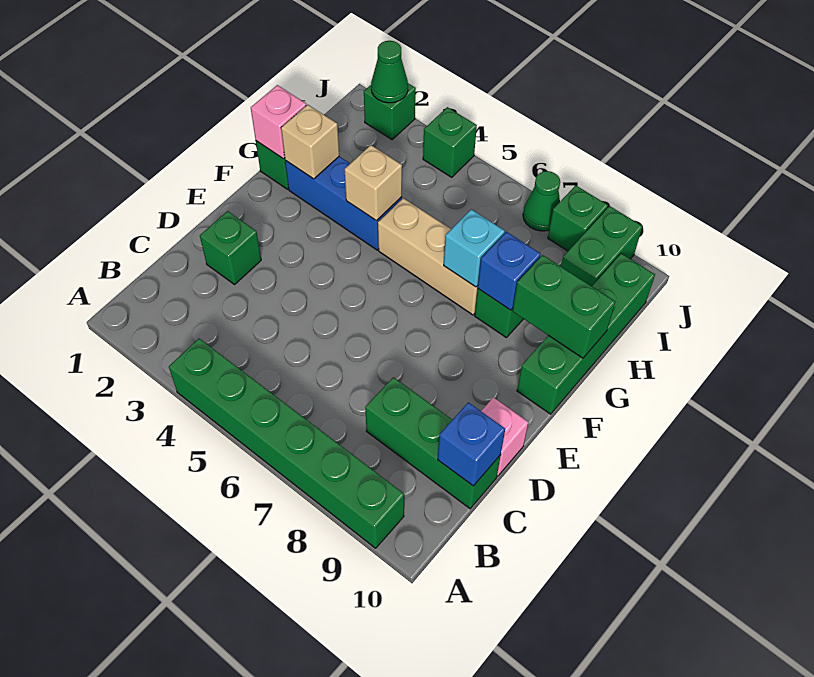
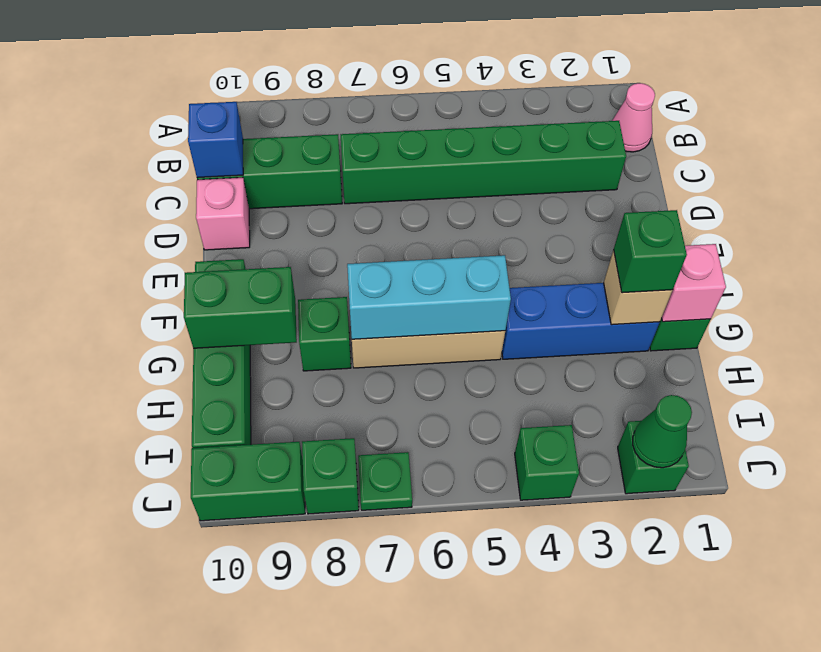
green 1x6 brick [169,339,404,548] -> green 1x6 brick moved to [341,121,626,204]
none -> pink 1x1 cone [612,83,655,152]
green 1x1 brick [200,211,261,284] -> green 1x1 brick moved to [614,210,687,293]
tan 1x1 brick [345,145,402,221] -> none
cyan 1x1 brick [444,209,505,287] -> cyan 1x3 brick [347,255,511,339]
blue 1x1 brick [478,232,541,310] -> none
green 1x2 brick [561,206,643,286] -> green 1x2 brick turned to [191,442,305,521]
green 1x1 cone [523,171,560,231] -> green 1x1 plate [358,452,412,510]

